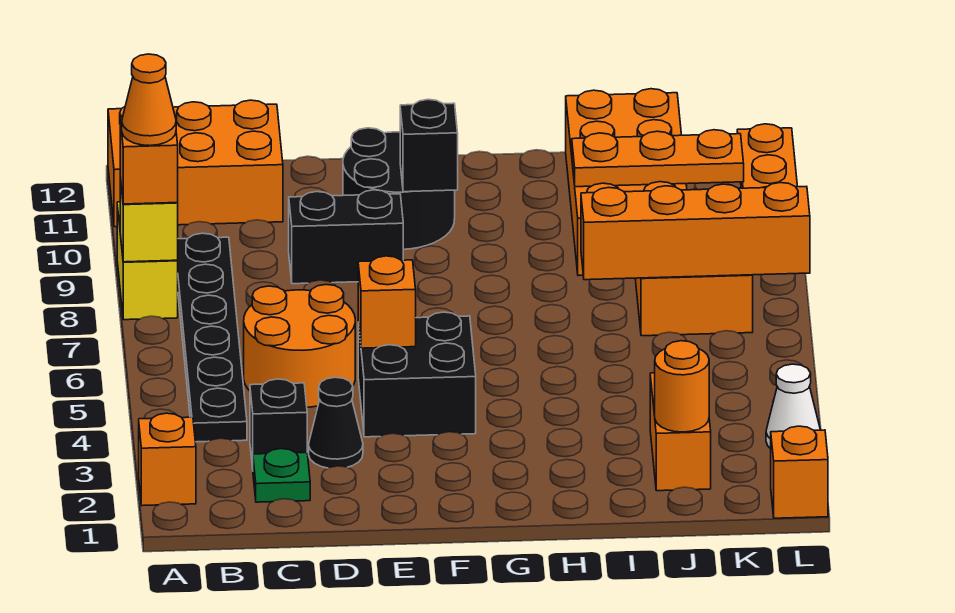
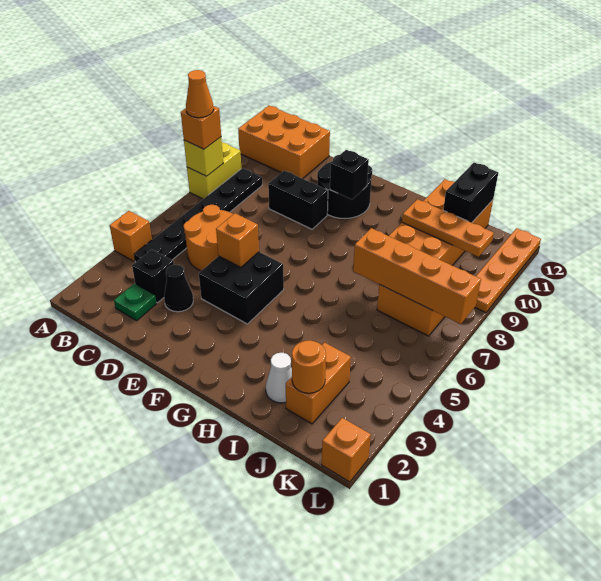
orange 1x1 brick [139,413,196,506] -> orange 1x1 brick moved to [110,211,152,261]
none -> black 1x2 brick [443,163,498,223]
white 1x1 cone [766,364,820,449] -> white 1x1 cone moved to [266,353,292,403]

